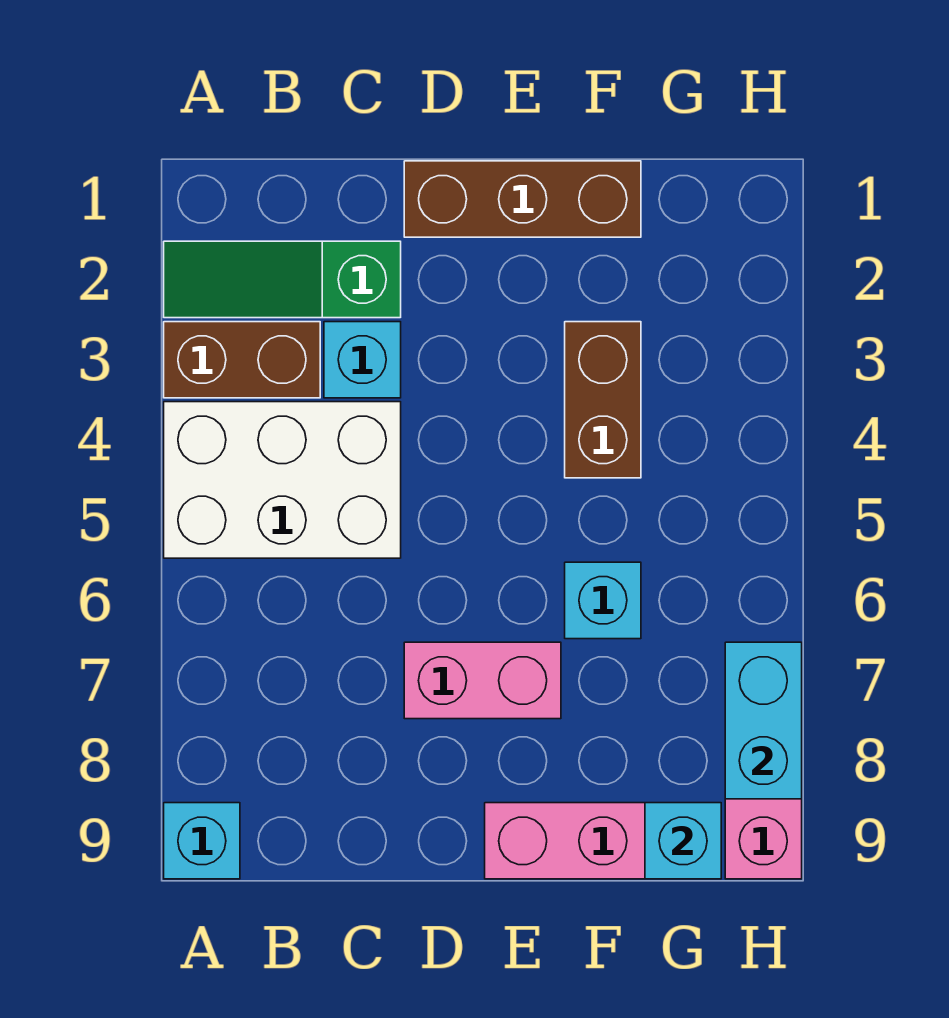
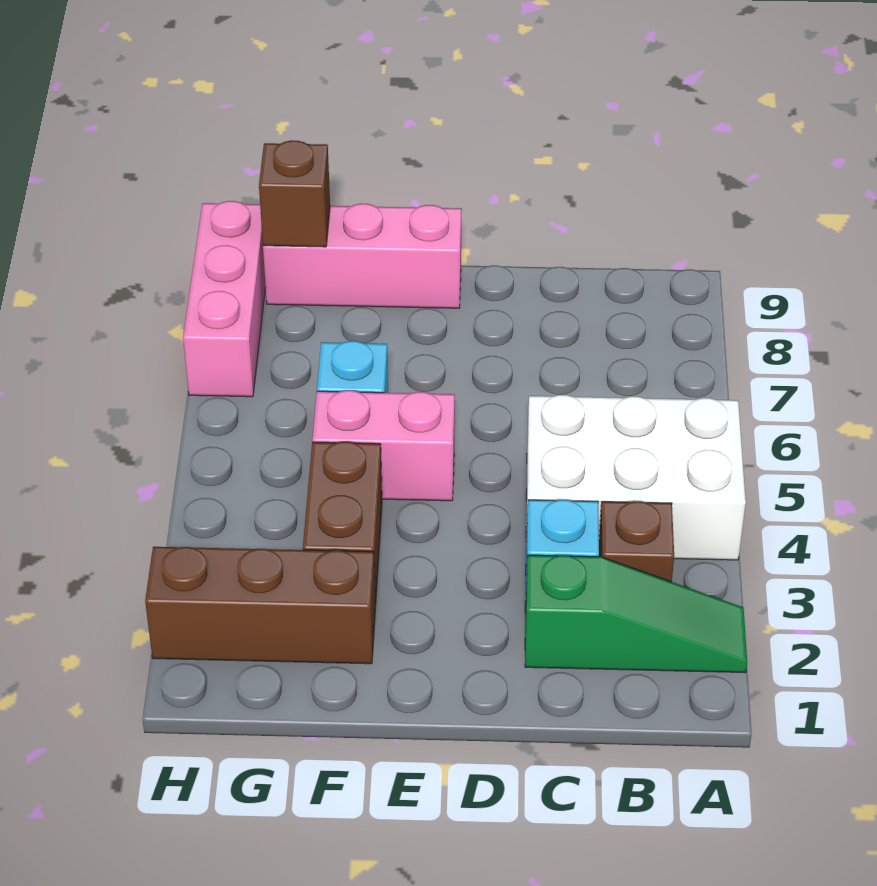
brown 1x2 brick [164,322,320,398] -> brown 1x1 brick [599,501,674,582]
cyan 1x1 brick [164,803,240,879] -> none
brown 1x3 brick [404,161,641,237] -> brown 1x3 brick moved to [145,547,375,664]
pink 1x2 brick [404,642,561,719] -> pink 1x2 brick moved to [312,390,455,501]
cyan 1x1 brick [645,803,721,879] -> brown 1x1 brick [259,140,330,247]
cyan 1x2 brick [725,642,802,799] -> none

